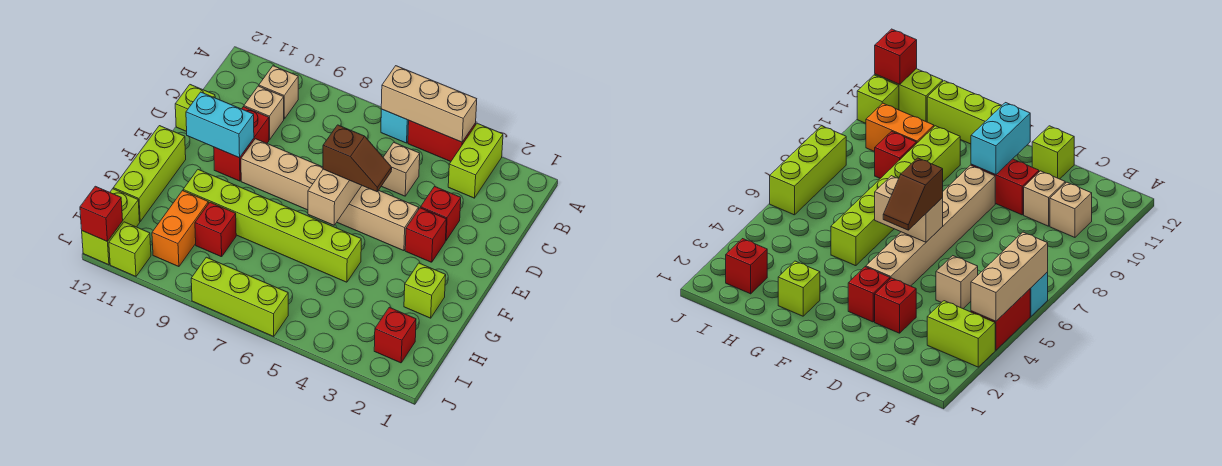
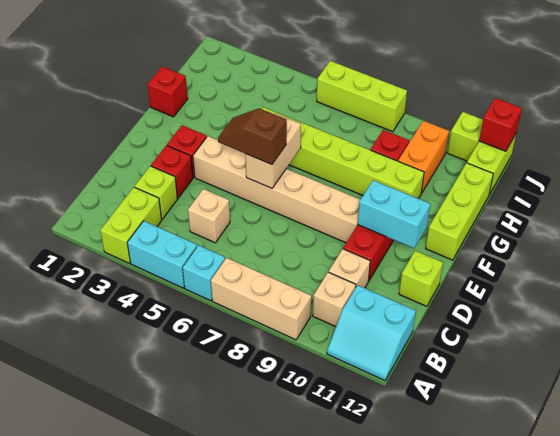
red 1x2 brick [408,121,476,161] -> cyan 1x2 brick [127,221,197,288]
tan 1x3 brick [381,66,477,142] -> tan 1x3 brick moved to [211,258,311,340]
none -> cyan 2x2 slope [327,285,416,381]
lime 1x1 brick [404,263,446,318] -> lime 1x1 brick moved to [135,166,177,219]
red 1x1 brick [374,307,416,363] -> red 1x1 brick moved to [148,66,188,117]

